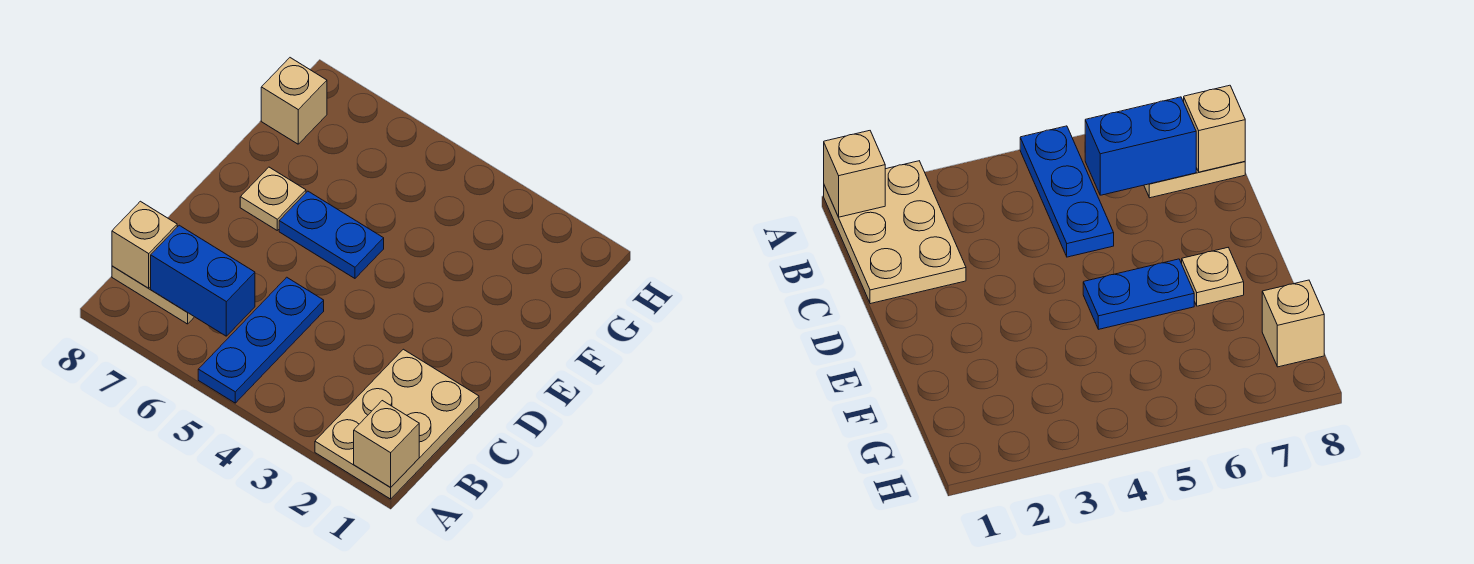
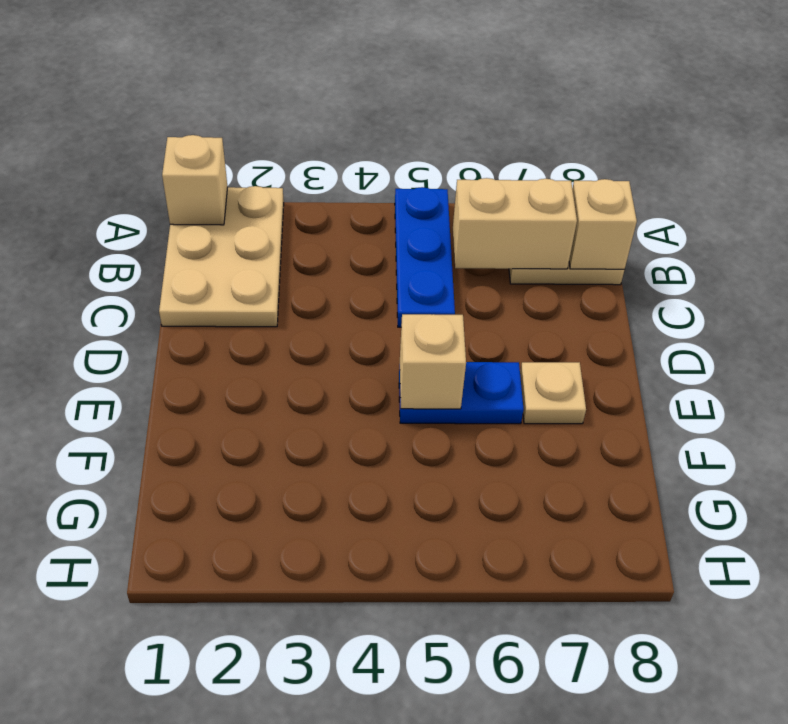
blue 1x2 brick [151,225,255,336] -> tan 1x2 brick [453,178,577,269]
tan 1x1 brick [261,58,327,144] -> tan 1x1 brick moved to [400,314,466,409]

